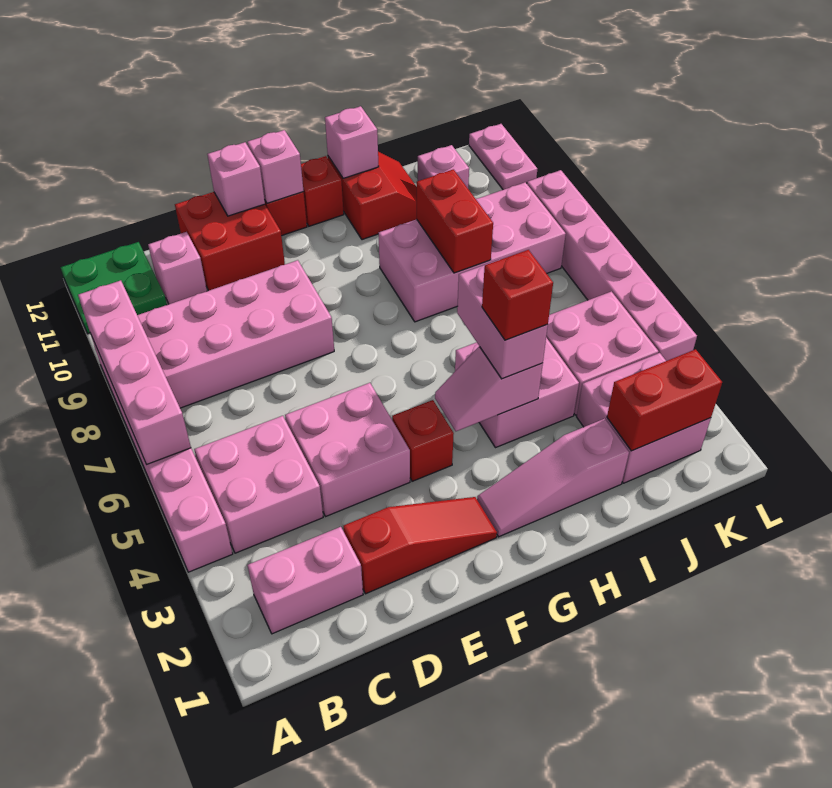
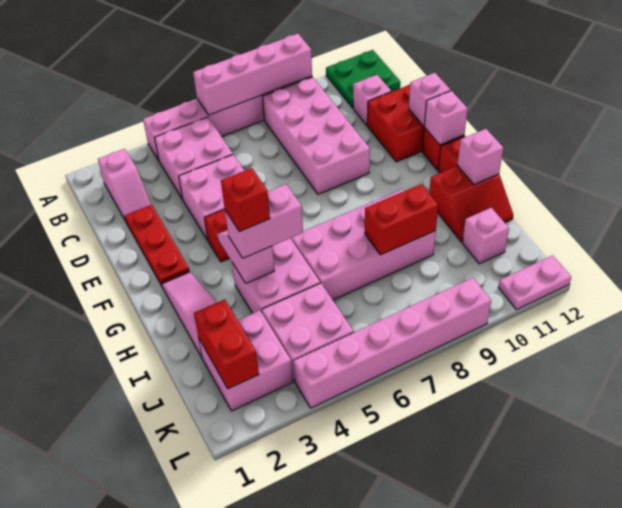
pink 1x2 brick [247,527,363,634] -> pink 1x2 slope [98,149,151,221]
red 1x3 slope [343,497,497,594] -> red 1x3 plate [125,205,190,286]
pink 2x4 brick [378,182,566,322] -> pink 2x4 brick turned to [291,189,436,300]

